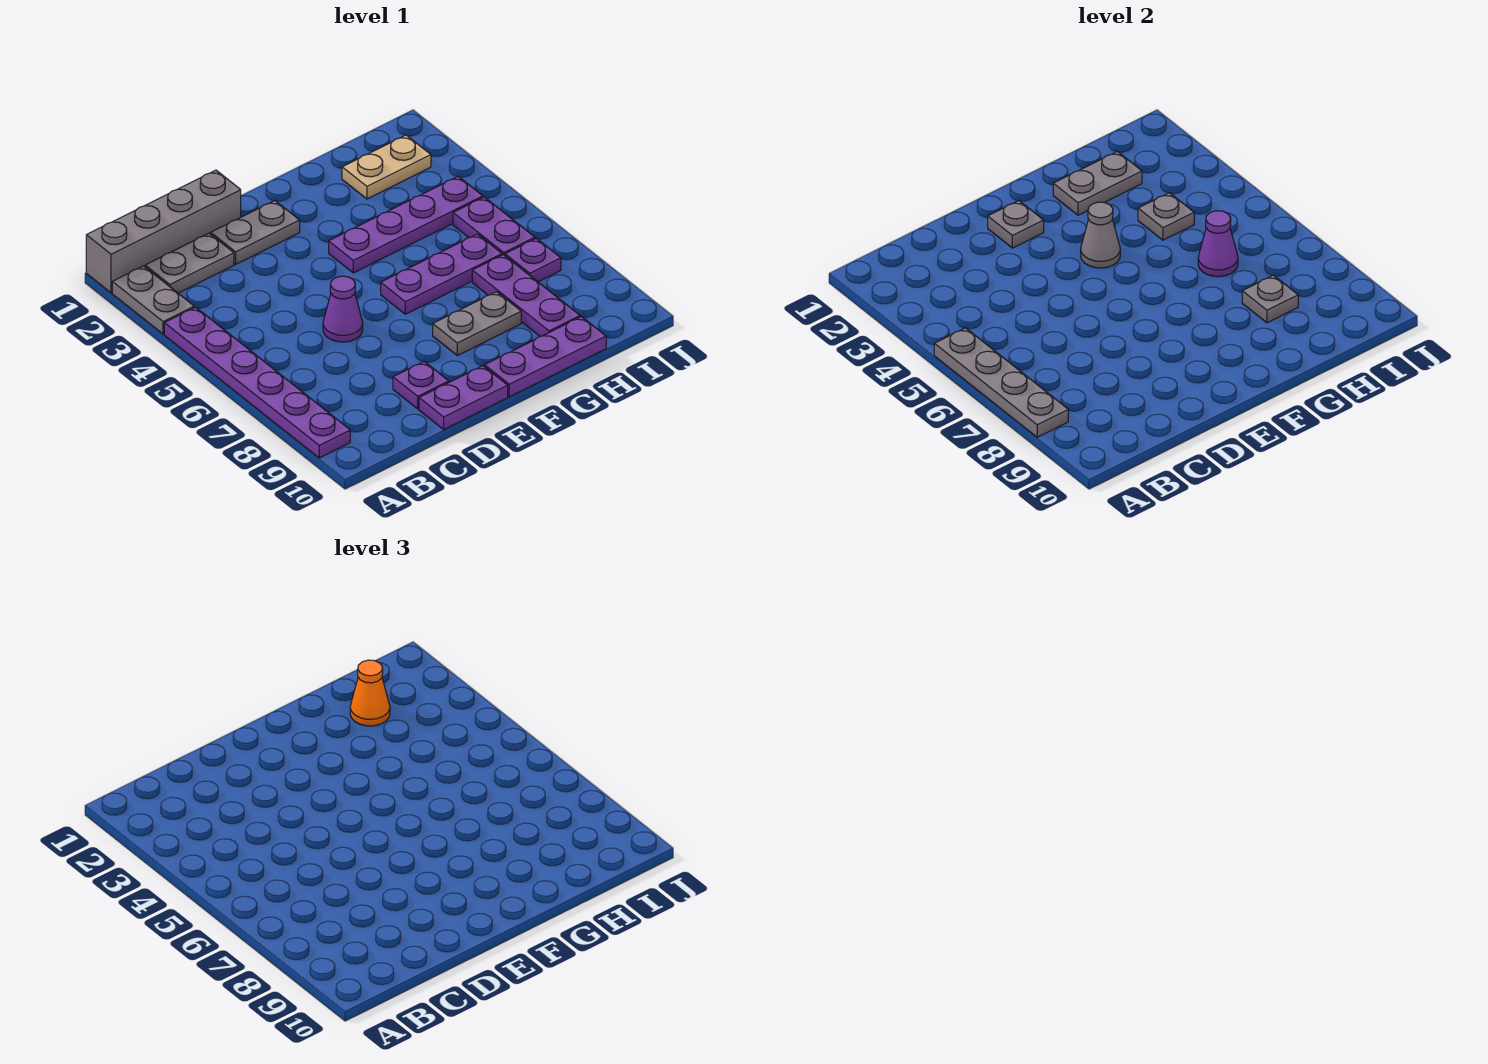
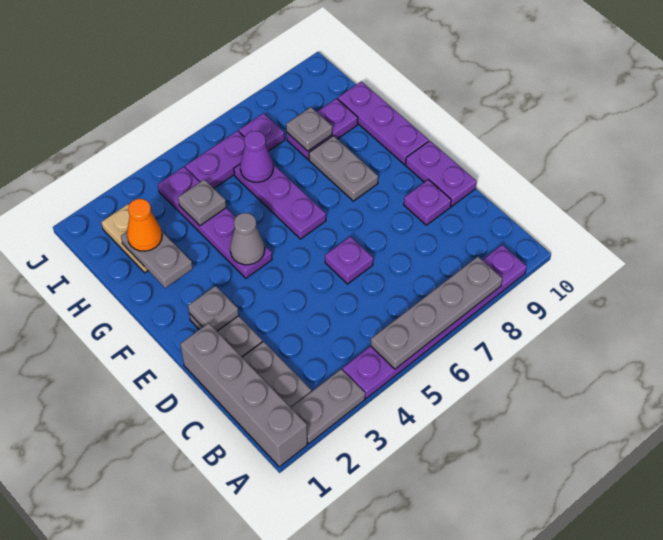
purple 1x1 cone [323,276,363,342] -> purple 1x1 plate [325,237,373,284]
purple 1x3 plate [472,255,580,337] -> purple 1x2 plate [287,98,358,159]

